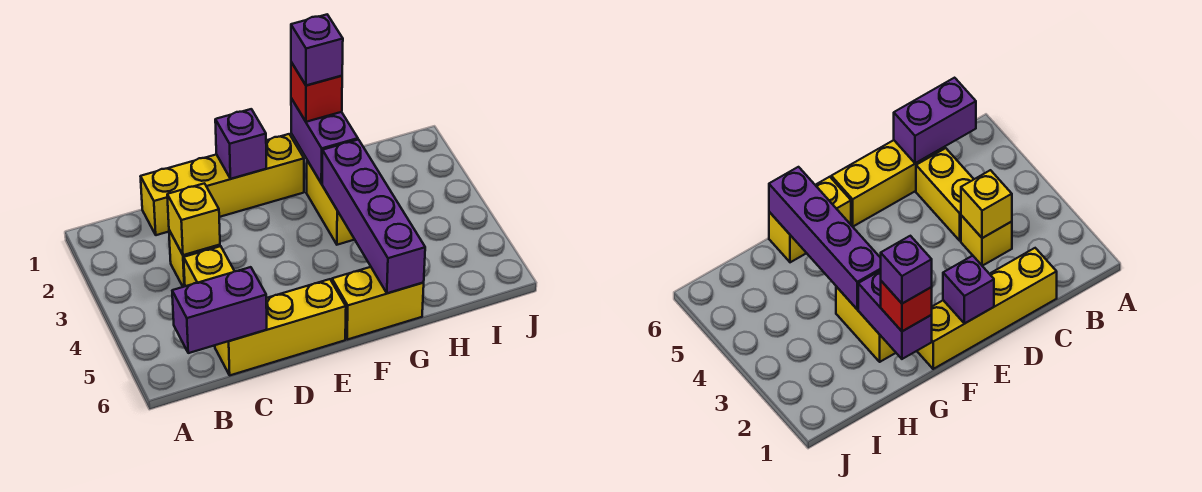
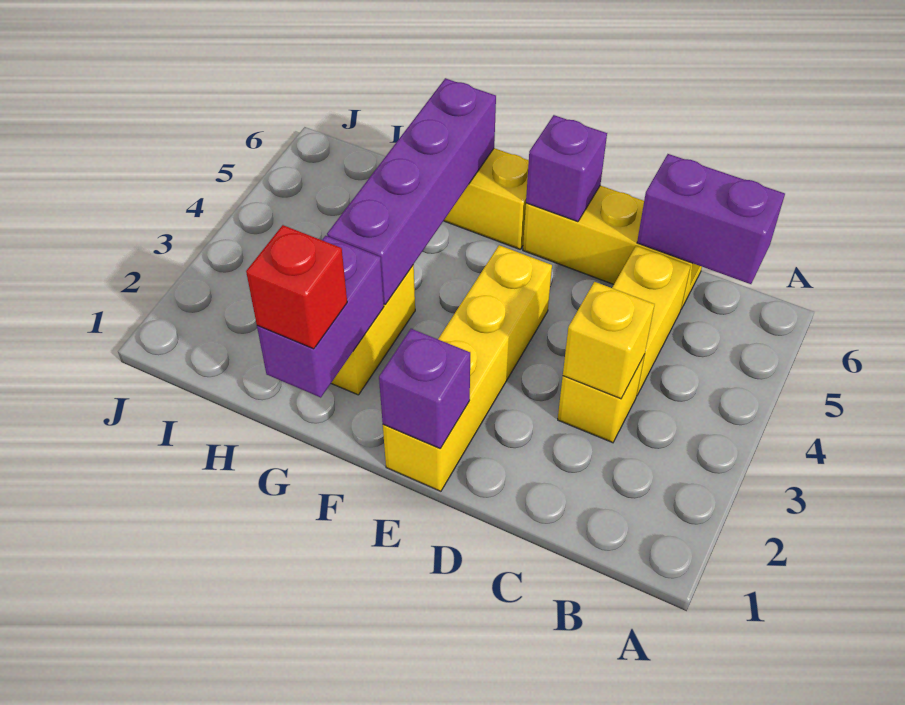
yellow 1x4 brick [141,134,304,235] -> yellow 1x4 brick turned to [383,245,552,491]
purple 1x1 brick [291,15,343,86] -> purple 1x1 brick moved to [526,115,607,222]

